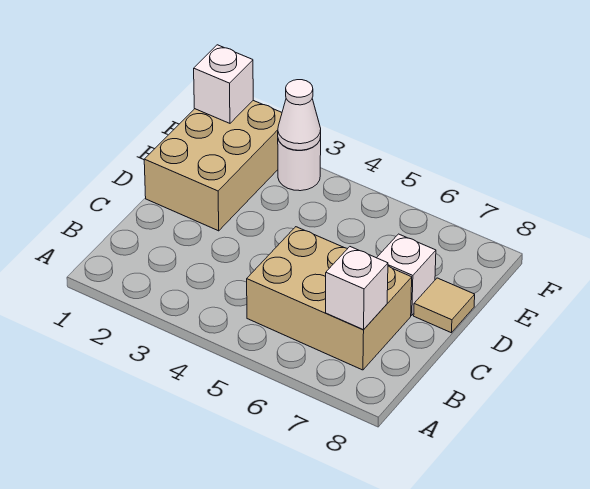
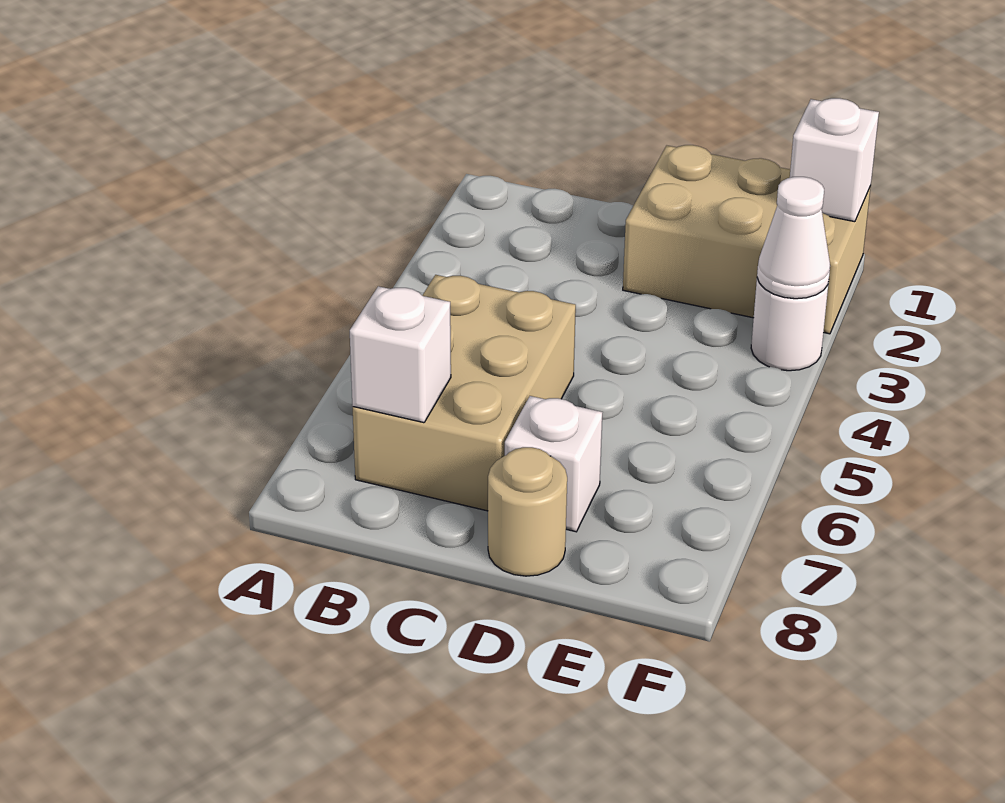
tan 1x1 tile [414,278,475,333] -> tan 1x1 round brick [488,447,567,576]

